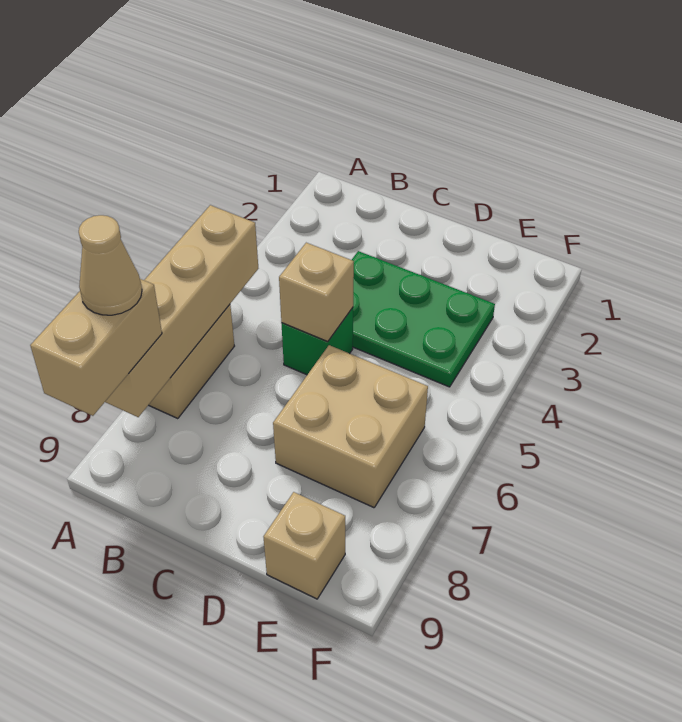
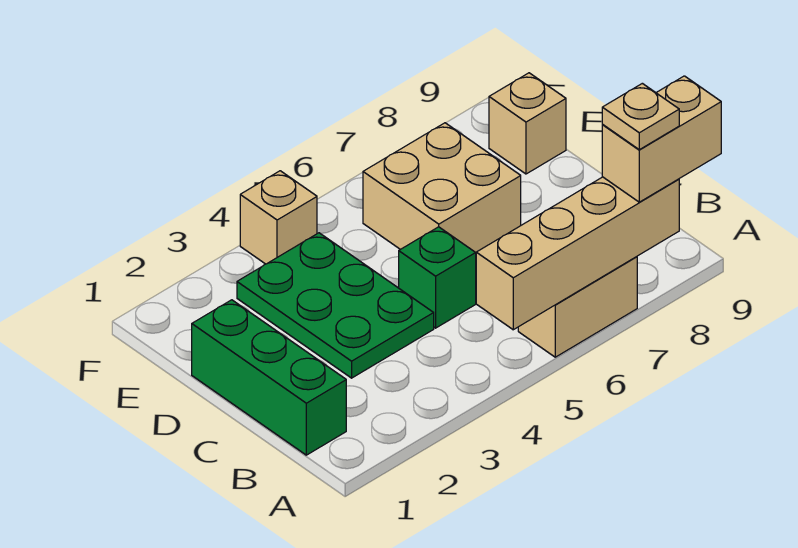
tan 1x1 cone [79,215,142,315] -> tan 1x1 plate [602,83,679,150]
none -> green 1x3 brick [192,300,346,455]
tan 1x1 brick [279,243,354,342] -> tan 1x1 brick moved to [240,171,317,264]

